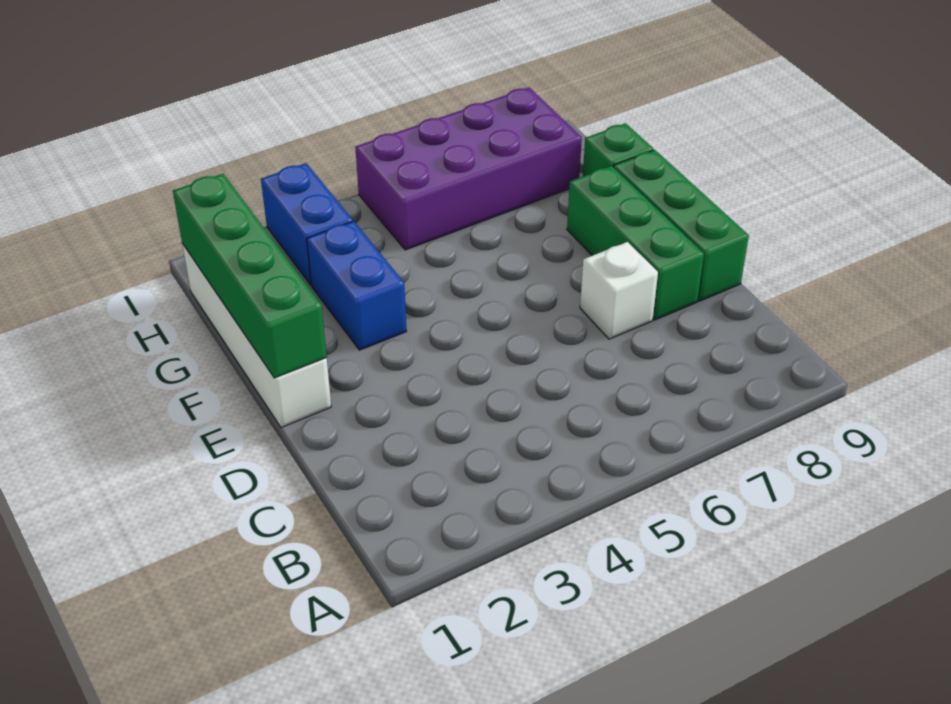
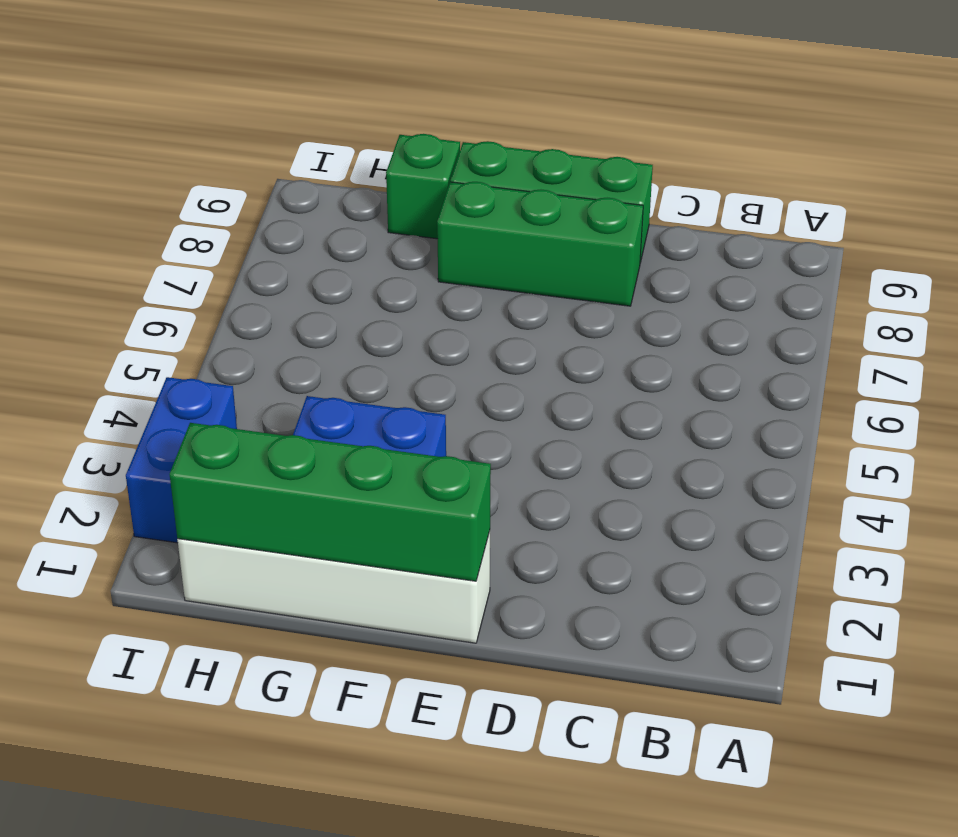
white 1x1 brick [580,242,658,339] -> none
blue 1x2 brick [261,163,353,285] -> blue 1x2 brick turned to [126,377,237,543]
purple 2x4 brick [355,88,582,250] -> none

